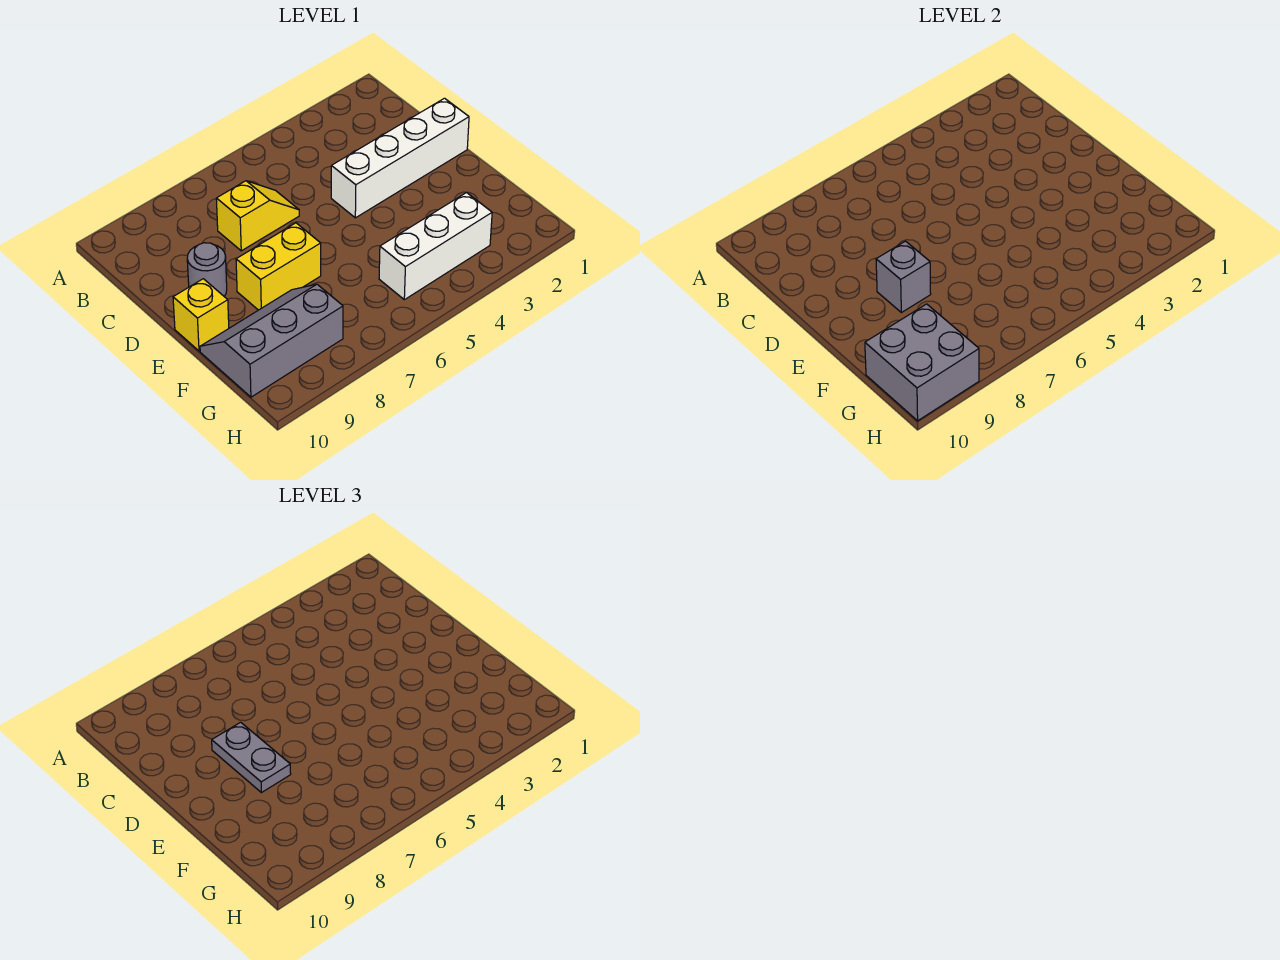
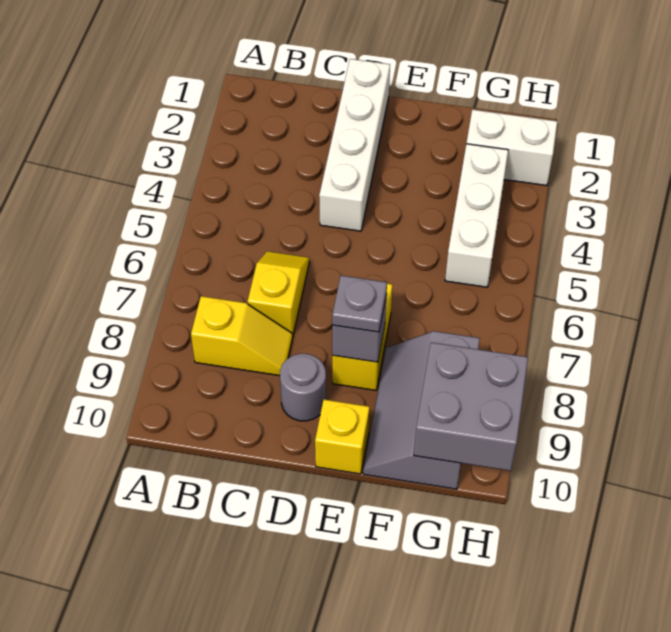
none -> yellow 1x2 slope [191,296,293,376]
grey 1x2 plate [212,722,291,793] -> grey 1x1 plate [332,275,387,332]
none -> white 1x2 brick [466,110,557,186]

